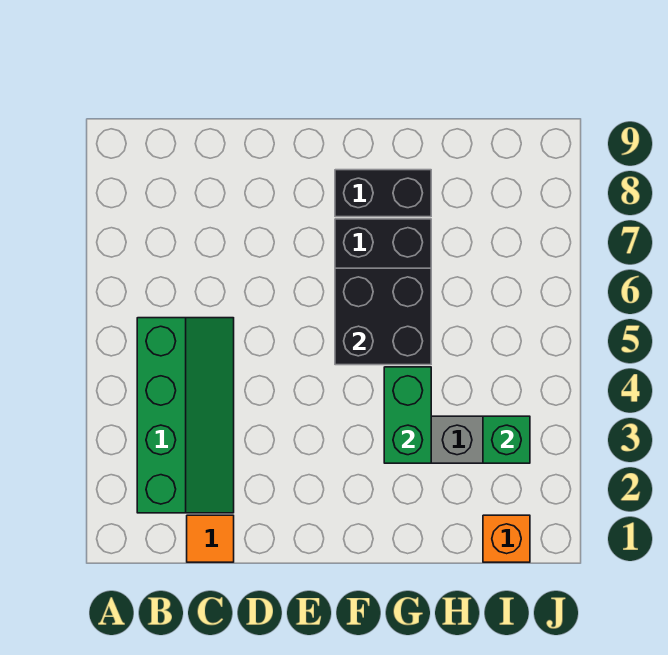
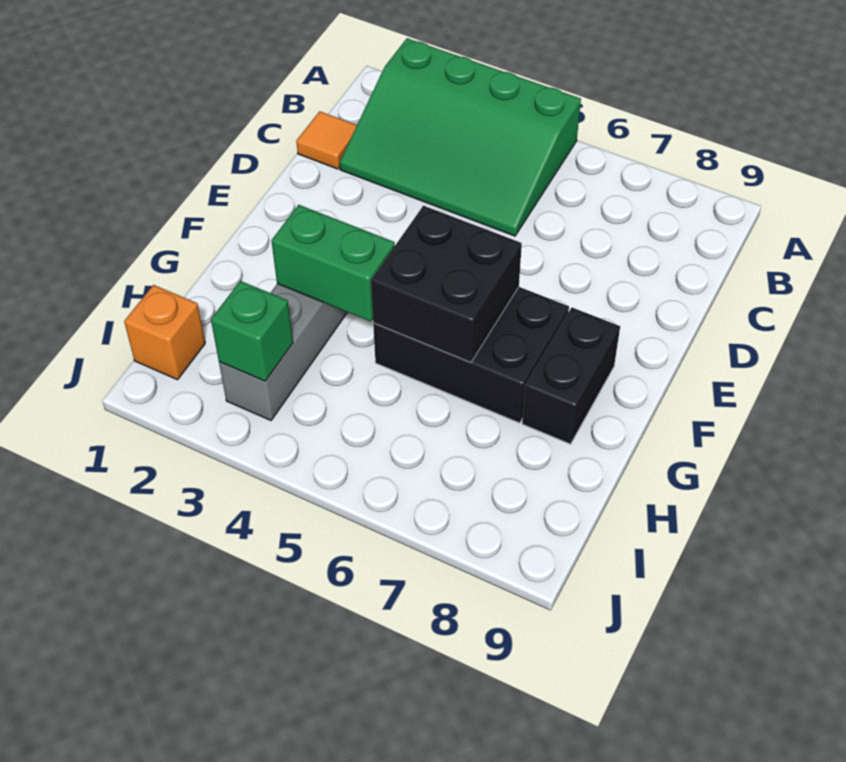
green 2x4 slope [137,318,234,513] -> green 3x4 slope [340,38,581,236]

